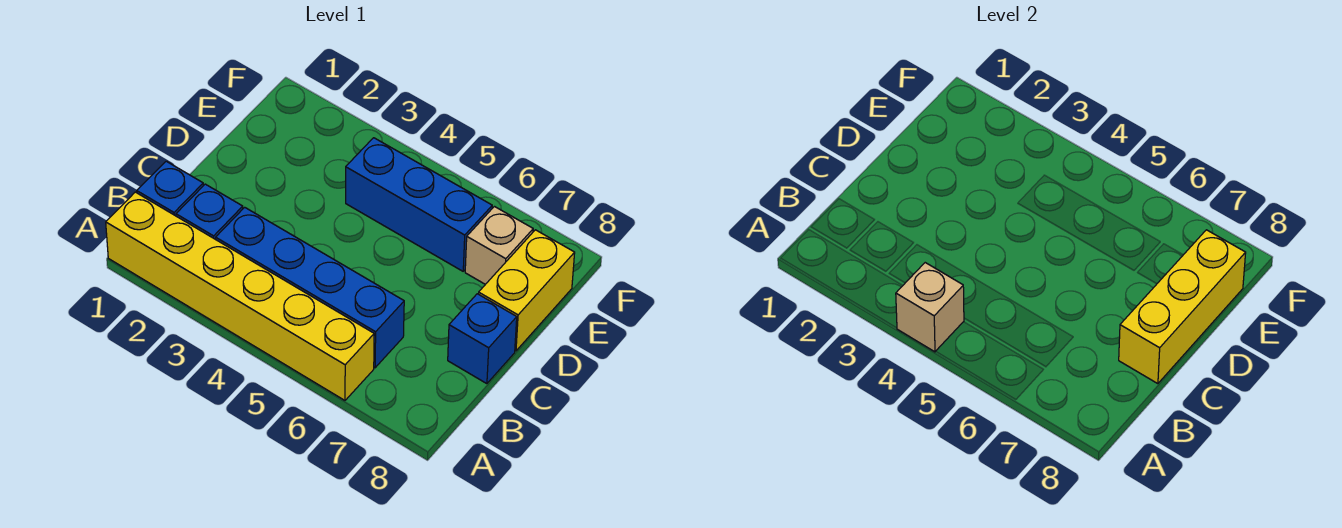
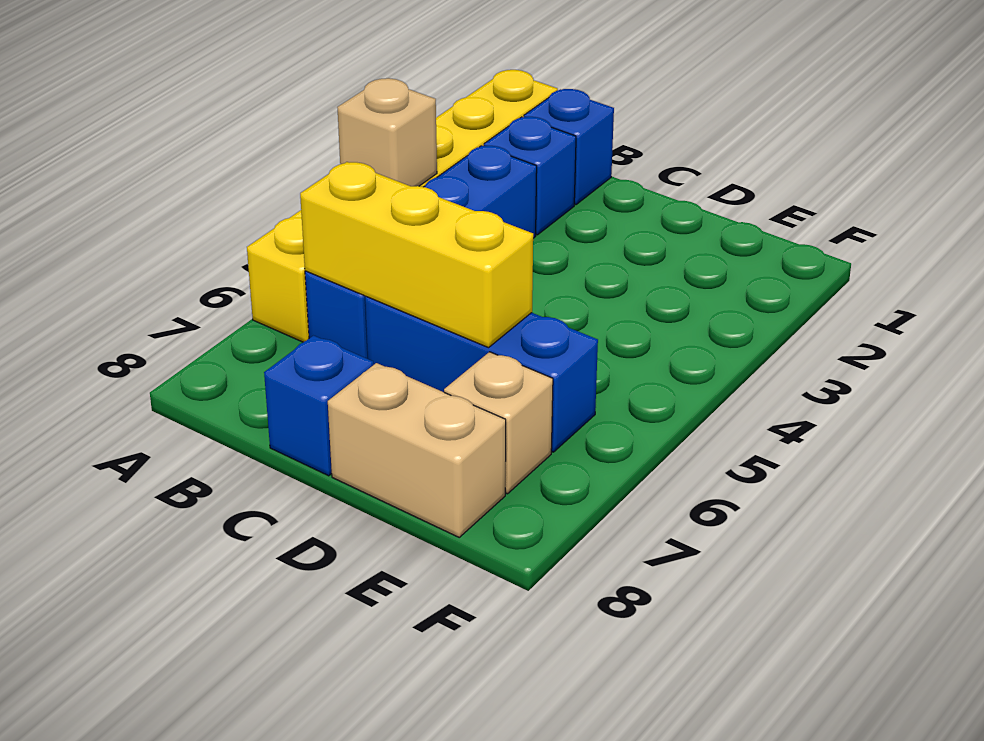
yellow 1x3 brick [1119,230,1246,384] -> yellow 1x3 brick moved to [300,162,533,348]
yellow 1x2 brick [479,230,575,351] -> tan 1x2 brick [328,363,506,537]
blue 1x3 brick [346,138,492,271] -> blue 1x3 brick turned to [365,296,598,452]

